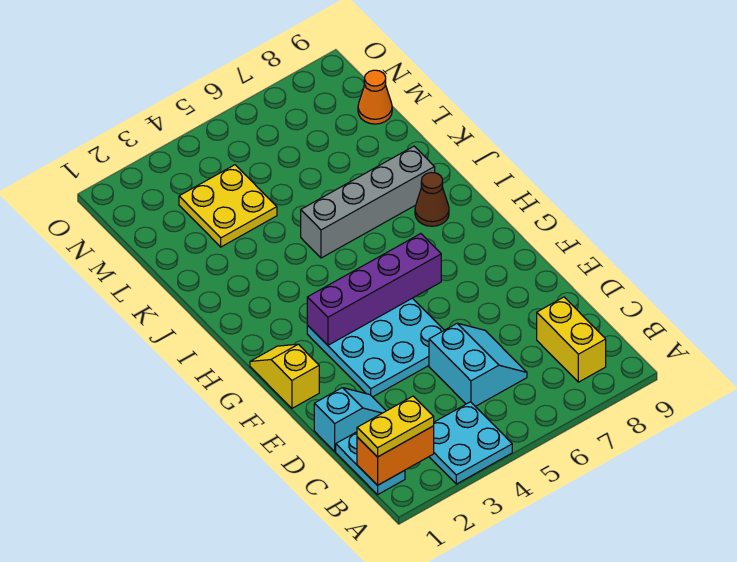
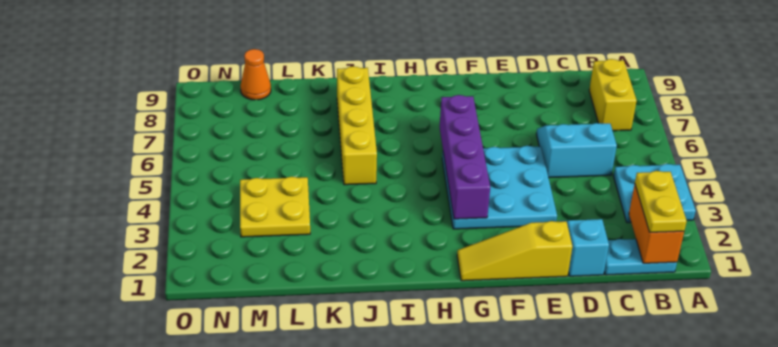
yellow 1x2 brick [537,297,606,382] -> yellow 1x2 brick turned to [589,59,637,131]
yellow 1x2 slope [250,344,319,408] -> yellow 1x3 slope [457,221,572,281]
brown 1x1 cone [415,173,449,226] -> none
grey 1x4 brick [301,146,435,258] -> yellow 1x4 brick [337,66,377,185]

